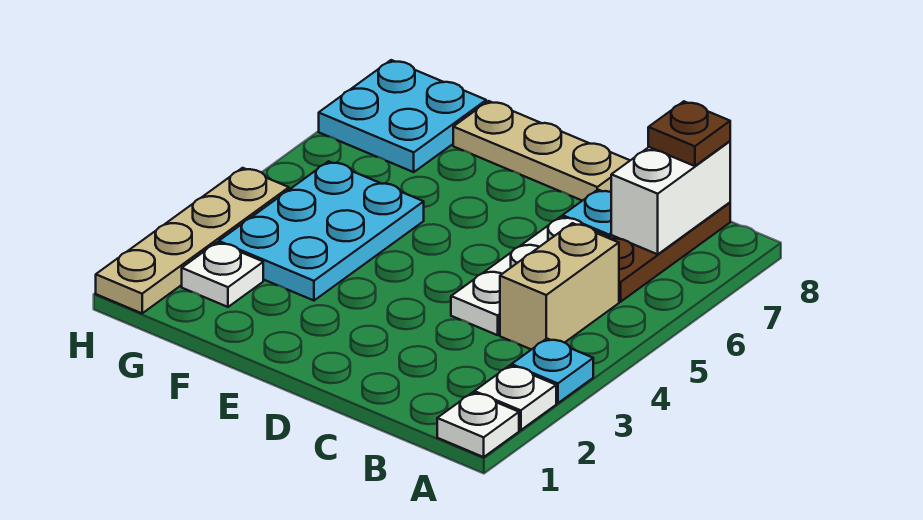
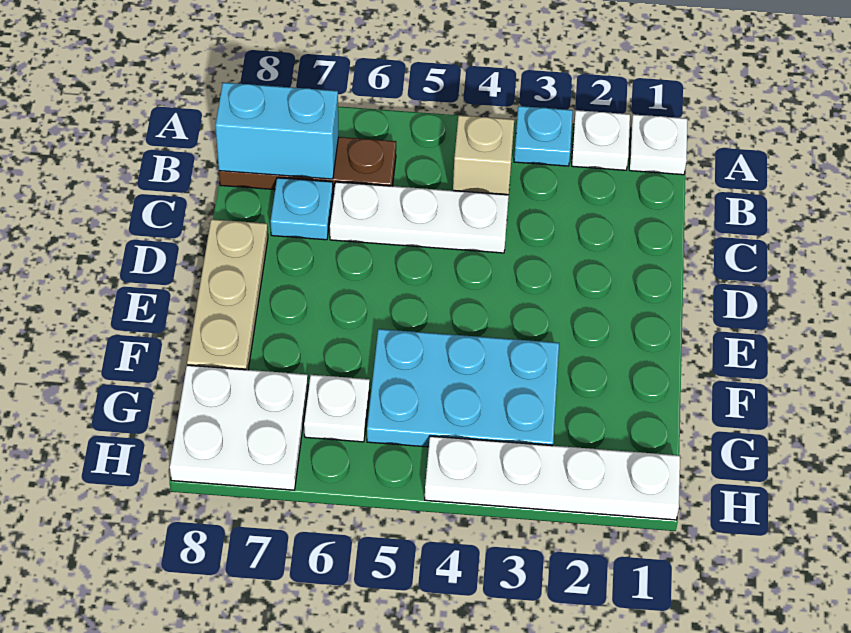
tan 1x2 brick [500,223,619,350] -> tan 1x1 brick [453,115,514,195]
white 1x2 brick [611,141,730,254] -> cyan 1x2 brick [215,82,339,179]
brown 1x1 plate [648,101,730,166] -> none
white 1x1 plate [182,242,263,307] -> white 1x1 plate moved to [304,375,370,442]
cyan 2x2 plate [319,60,486,172] -> white 2x2 plate [170,365,308,490]
tan 1x4 plate [96,168,289,313] -> white 1x4 plate [425,436,680,520]

